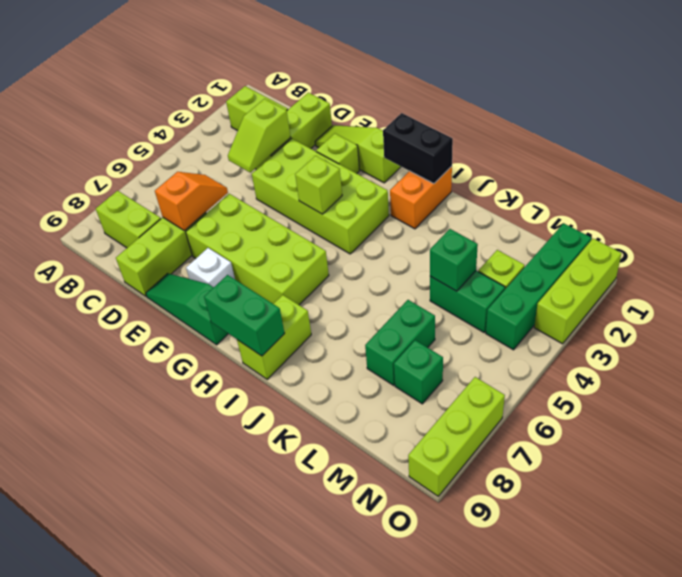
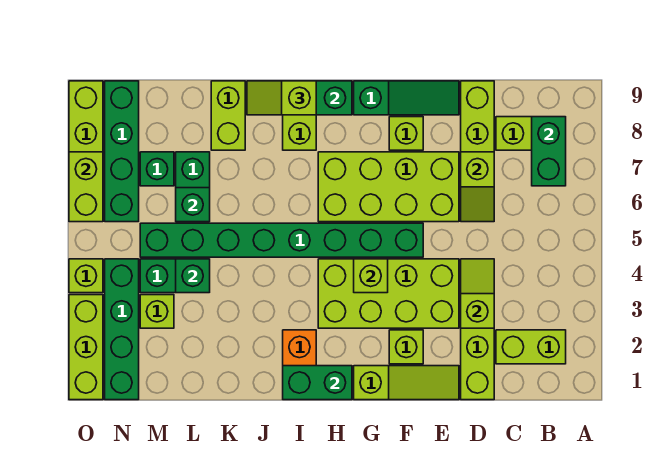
none -> green 1x2 brick [532,117,566,186]
orange 1x2 slope [155,172,228,231] -> lime 1x2 slope [461,152,494,222]
none -> green 1x8 brick [140,223,423,257]
white 1x1 brick [186,248,235,287] -> lime 1x1 brick [389,117,423,150]
black 1x2 brick [383,113,453,184] -> green 1x2 brick [283,366,352,400]
none -> lime 1x2 slope [247,81,316,115]
none -> lime 1x2 brick [211,81,245,150]
none -> green 1x1 brick [176,188,210,222]
none -> green 1x4 brick [105,81,139,222]
none -> lime 1x1 brick [69,259,103,293]
none -> lime 1x2 brick [69,152,103,222]

